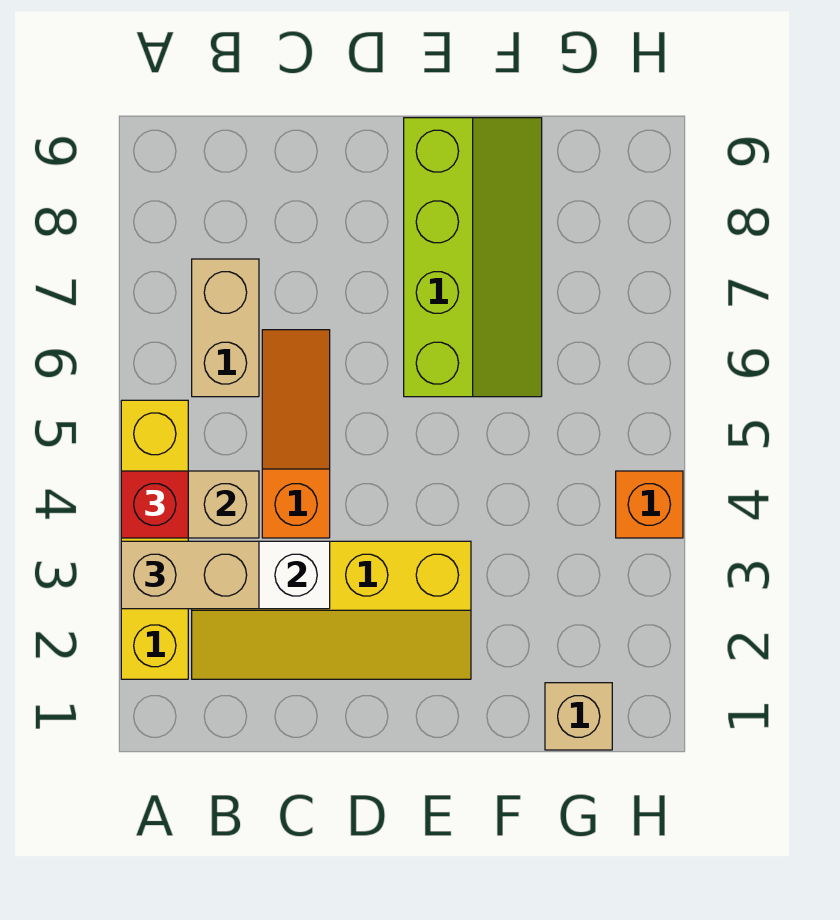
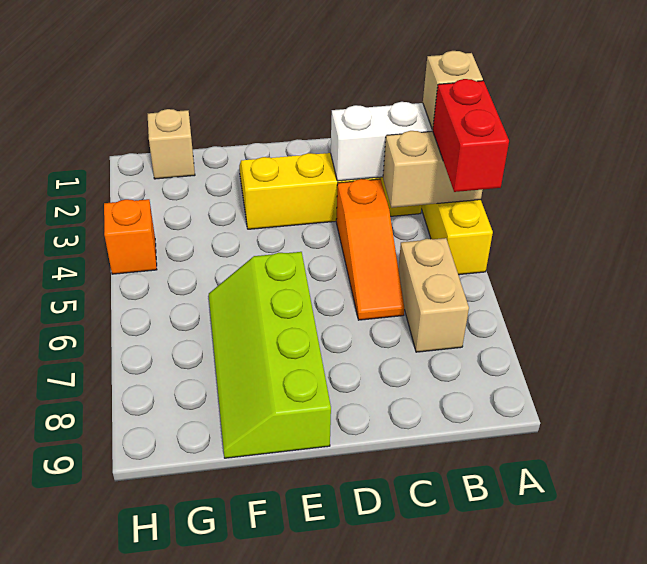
tan 1x2 brick [121,541,259,609] -> tan 1x1 brick [423,51,483,129]
red 1x1 brick [121,471,188,538] -> red 1x2 brick [433,79,509,192]

